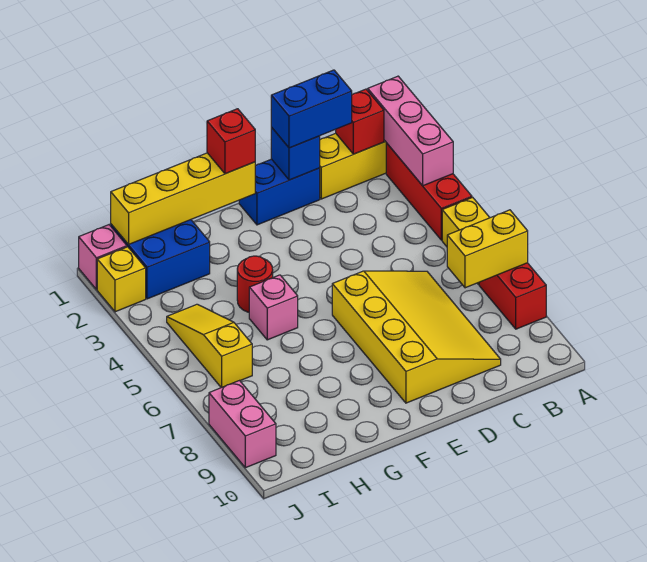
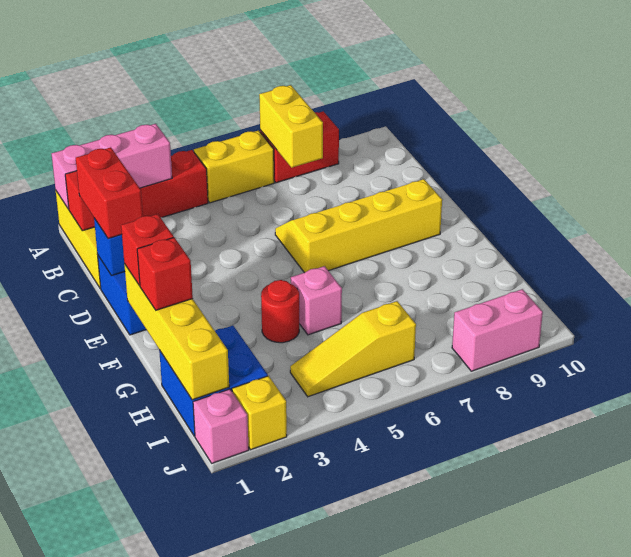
blue 1x2 brick [271,70,352,148] -> red 1x2 brick [76,147,143,239]
yellow 3x4 slope [332,271,501,403] -> yellow 2x4 slope [275,179,442,273]
none -> red 1x1 brick [137,238,193,310]

